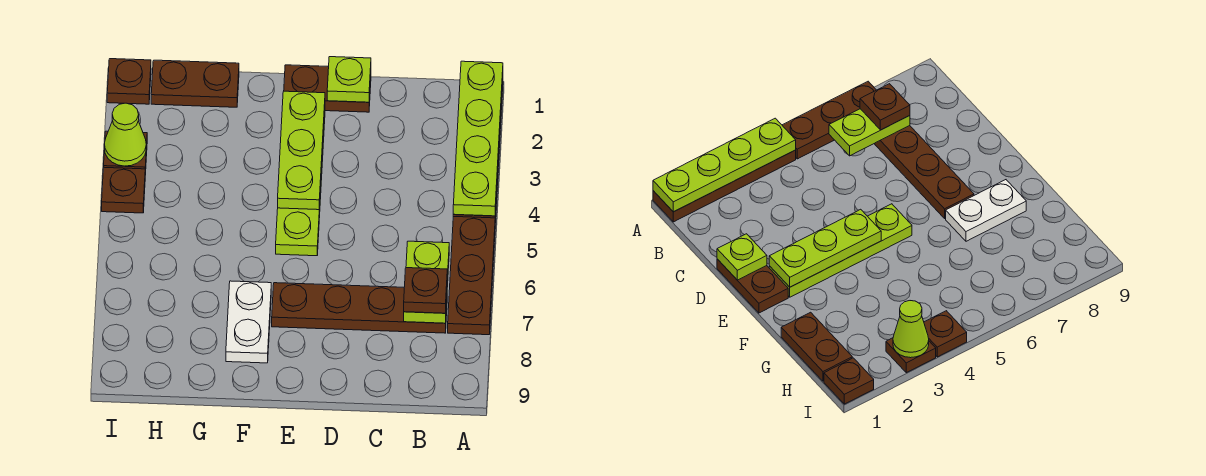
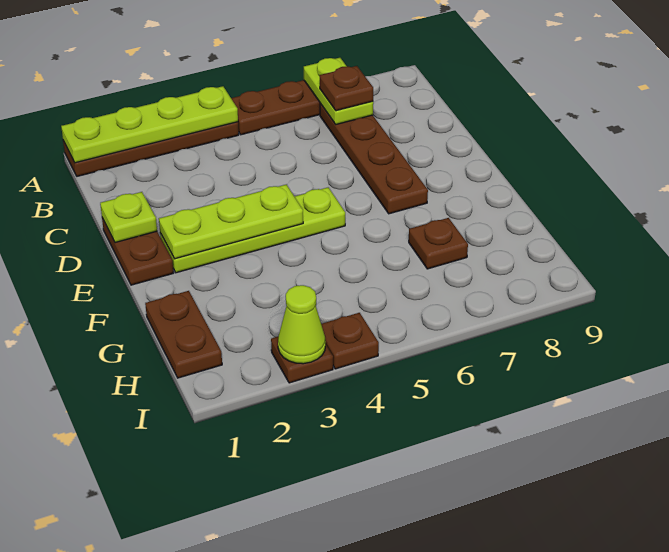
lime 1x2 plate [404,241,449,323] -> lime 1x2 plate turned to [304,58,373,124]
white 1x2 plate [226,281,271,363] -> none
brown 1x1 plate [107,59,151,104] -> brown 1x1 plate moved to [409,218,468,269]

